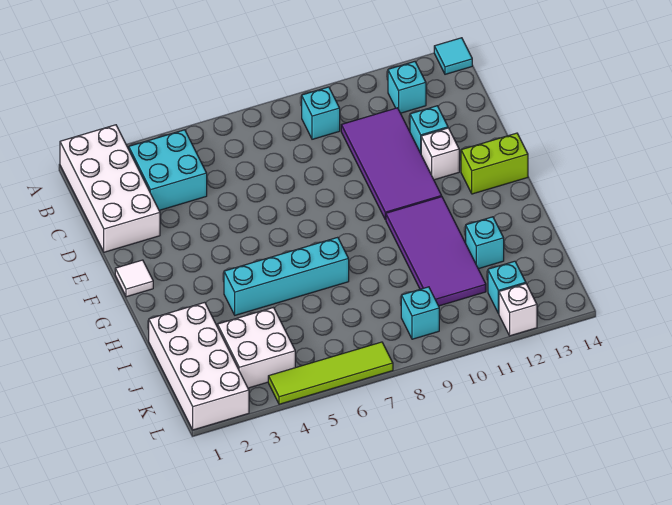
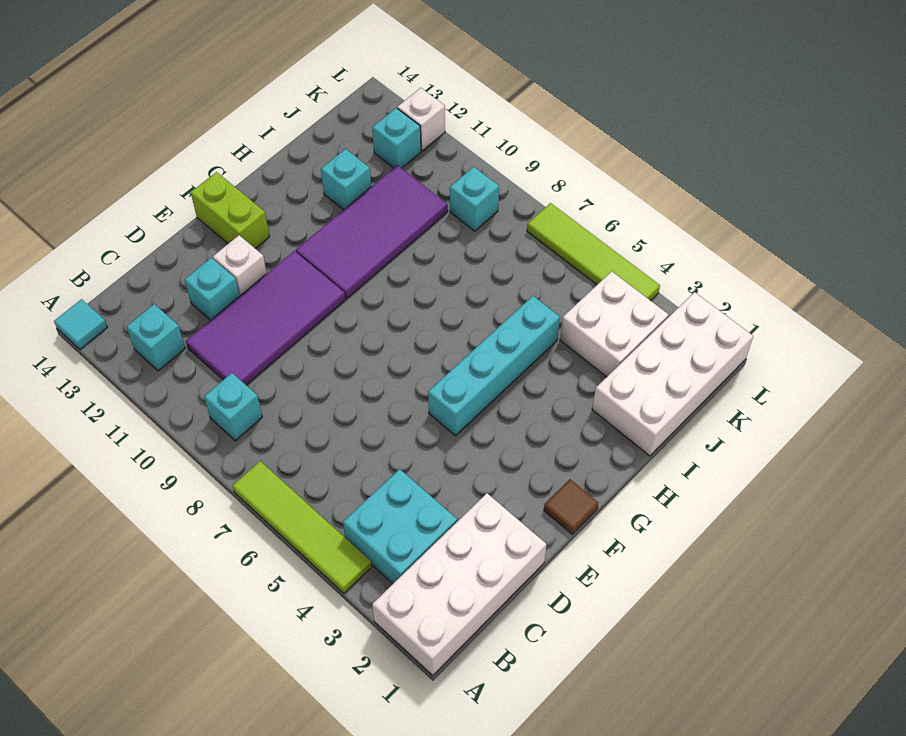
none -> lime 1x4 tile [232,461,372,593]
white 1x1 tile [115,260,153,297] -> brown 1x1 tile [544,479,598,534]
cyan 1x4 brick [224,237,349,315] -> cyan 1x4 brick turned to [428,296,560,436]

